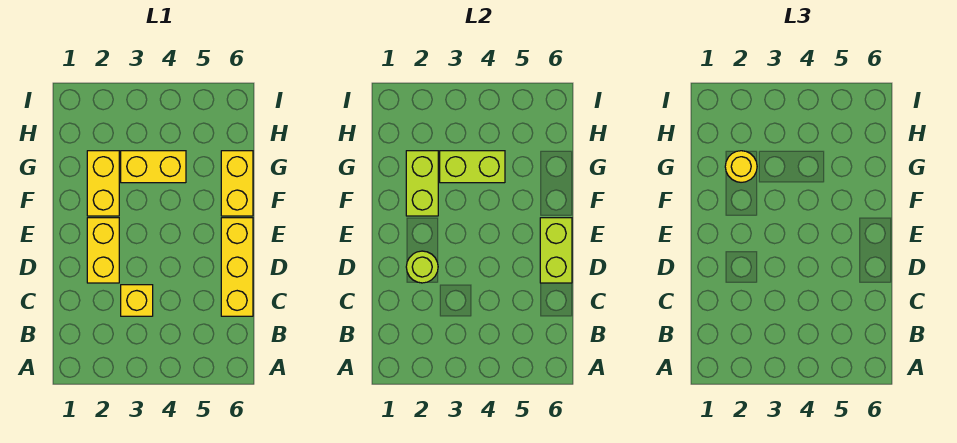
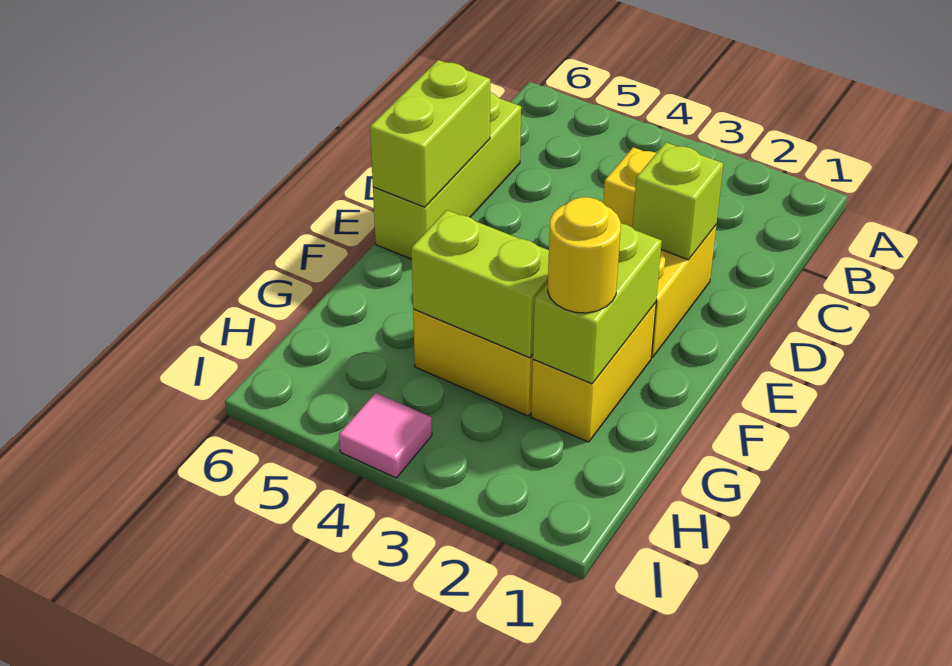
yellow 1x3 brick [221,218,253,316] -> lime 1x3 brick [373,92,521,259]
lime 1x1 round brick [406,251,438,283] -> lime 1x1 brick [633,142,723,260]
yellow 1x2 brick [221,151,253,216] -> none
none -> pink 1x1 tile [339,393,432,478]

